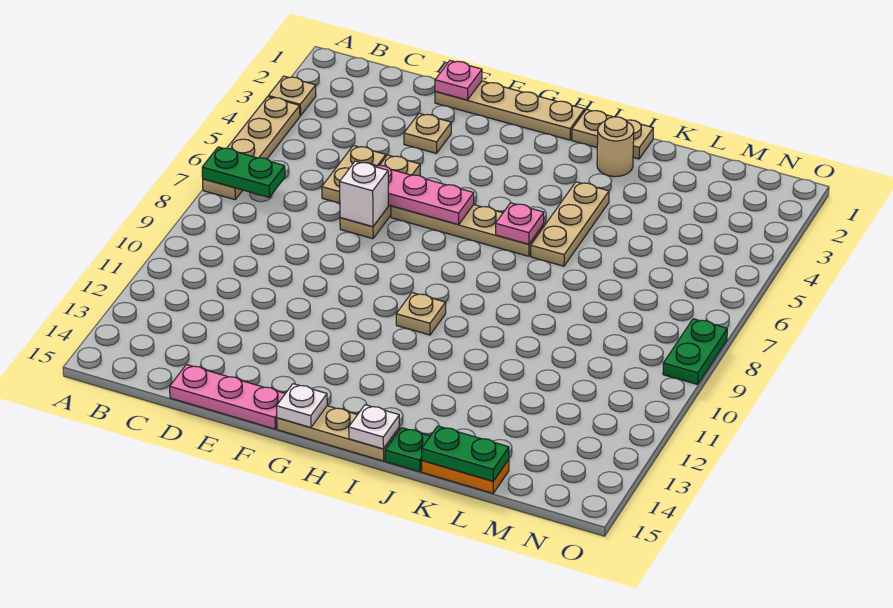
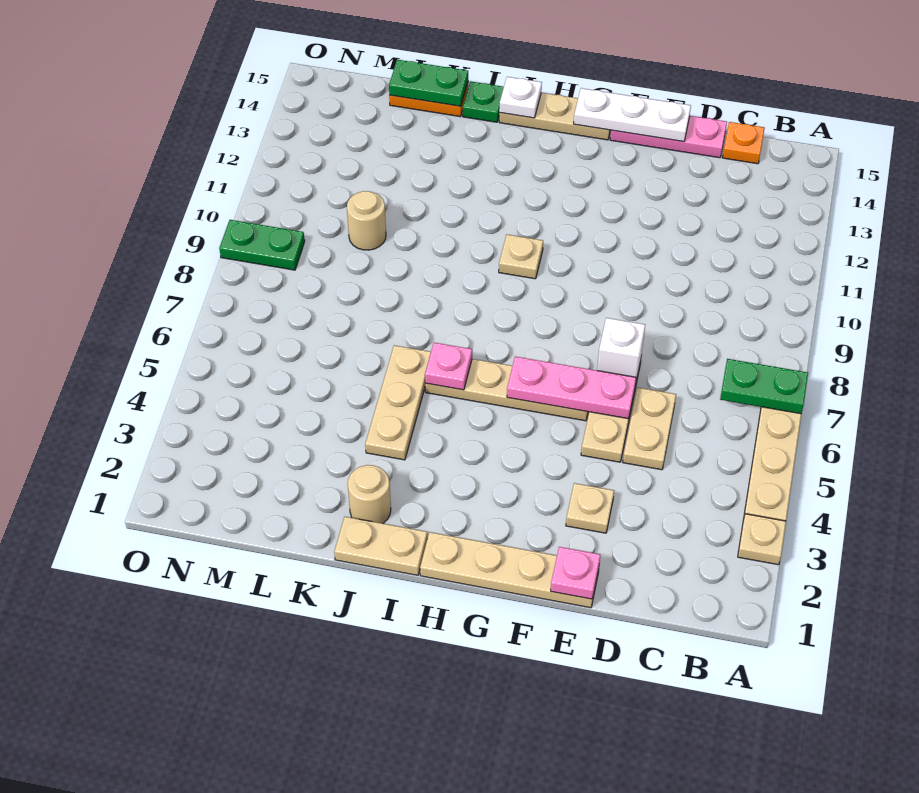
none -> orange 1x1 plate [723,122,765,164]
white 1x1 plate [277,384,327,427] -> white 1x3 plate [574,88,691,142]
none -> tan 1x1 round brick [347,191,386,250]
green 1x2 plate [663,319,727,384] -> green 1x2 plate turned to [219,220,305,270]

